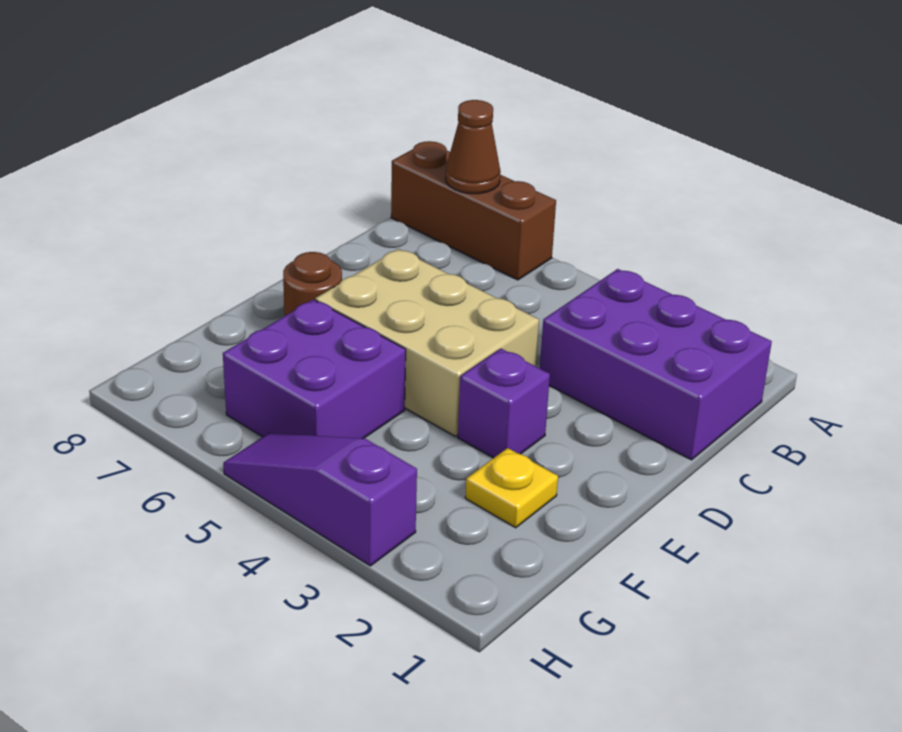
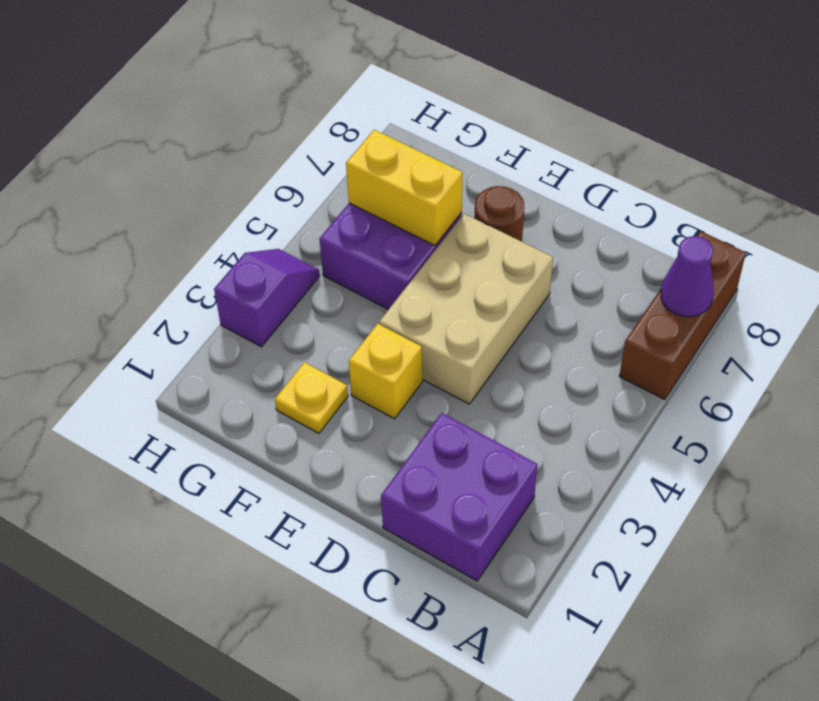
brown 1x1 cone [446,100,501,194] -> purple 1x1 cone [661,236,714,317]
purple 2x3 brick [540,269,772,460] -> purple 2x2 brick [381,413,537,581]
purple 1x1 brick [458,349,550,458] -> yellow 1x1 brick [349,324,422,419]
none -> yellow 1x2 brick [346,130,462,246]
purple 1x3 slope [223,433,417,566] -> purple 1x2 slope [214,249,320,347]

